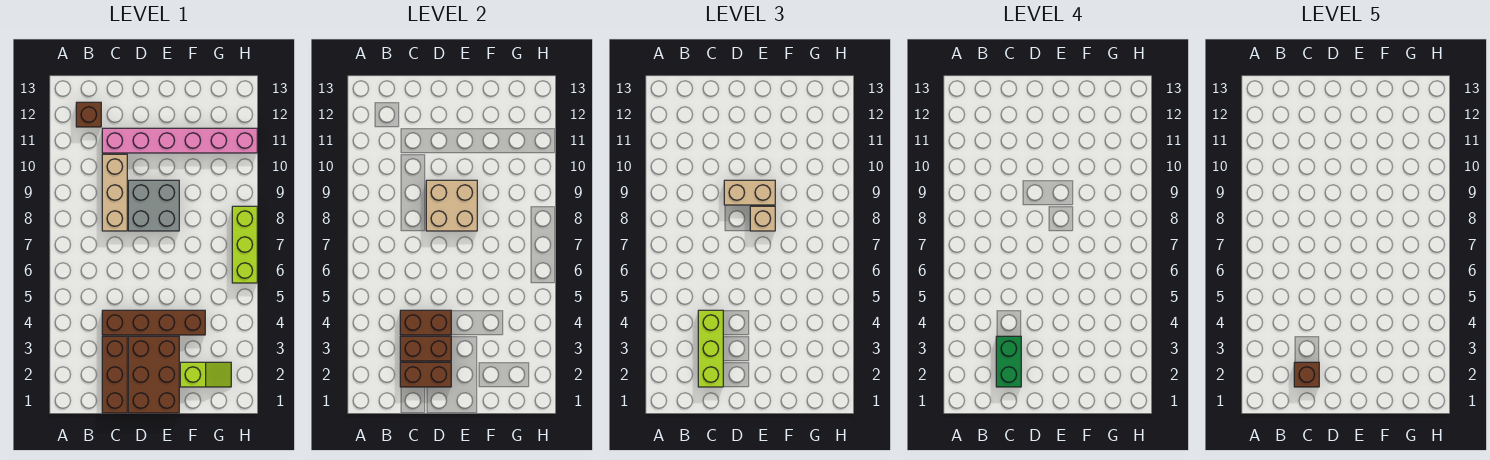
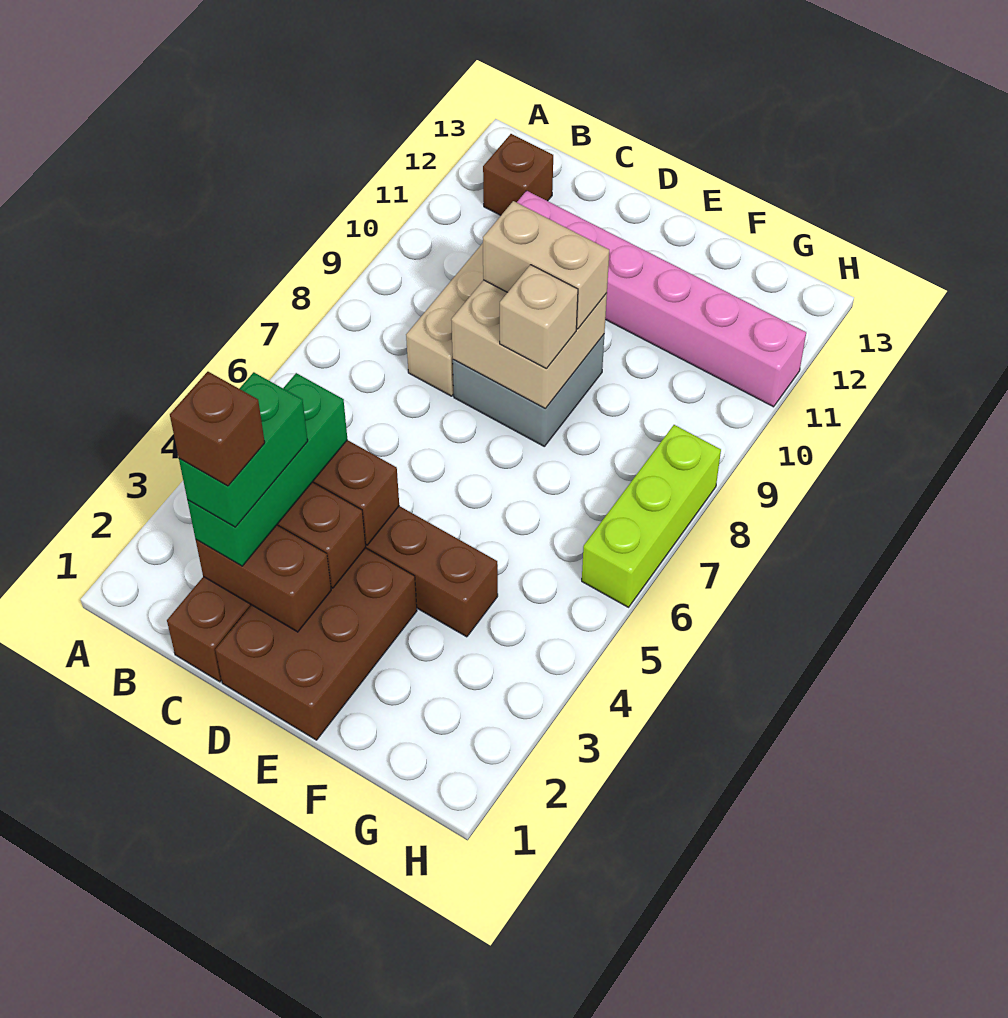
lime 1x3 brick [698,310,723,387] -> green 1x3 brick [187,373,347,566]
lime 1x2 slope [180,362,231,387] -> none

